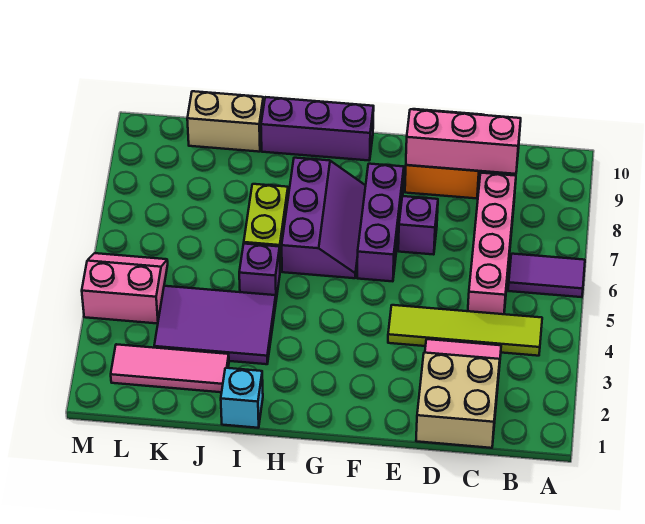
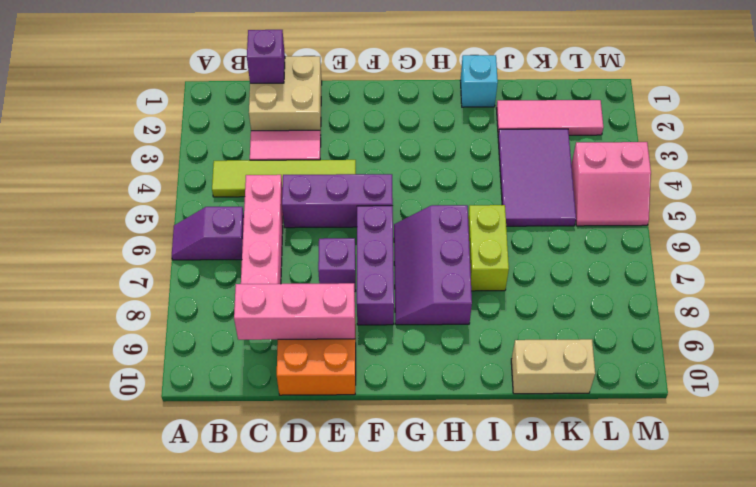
purple 1x2 tile [508,254,585,297] -> purple 1x2 slope [172,207,244,260]
purple 1x3 brick [261,97,374,160] -> purple 1x3 brick moved to [282,174,393,228]
purple 2x3 tile [154,286,276,364] -> purple 2x3 tile turned to [498,129,576,226]
purple 1x1 brick [239,244,280,299] -> purple 1x1 brick moved to [247,30,285,83]

